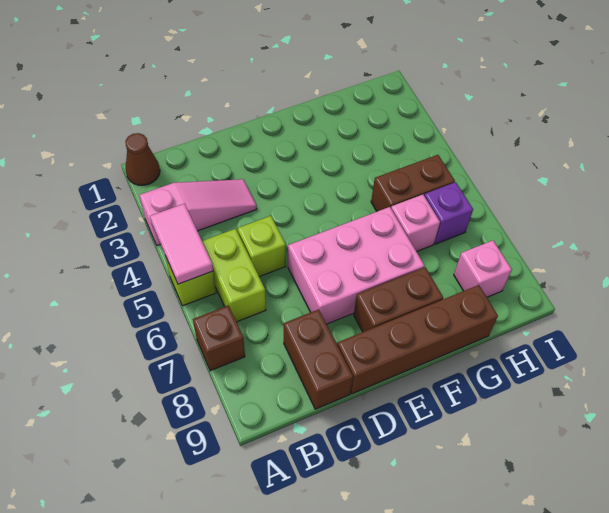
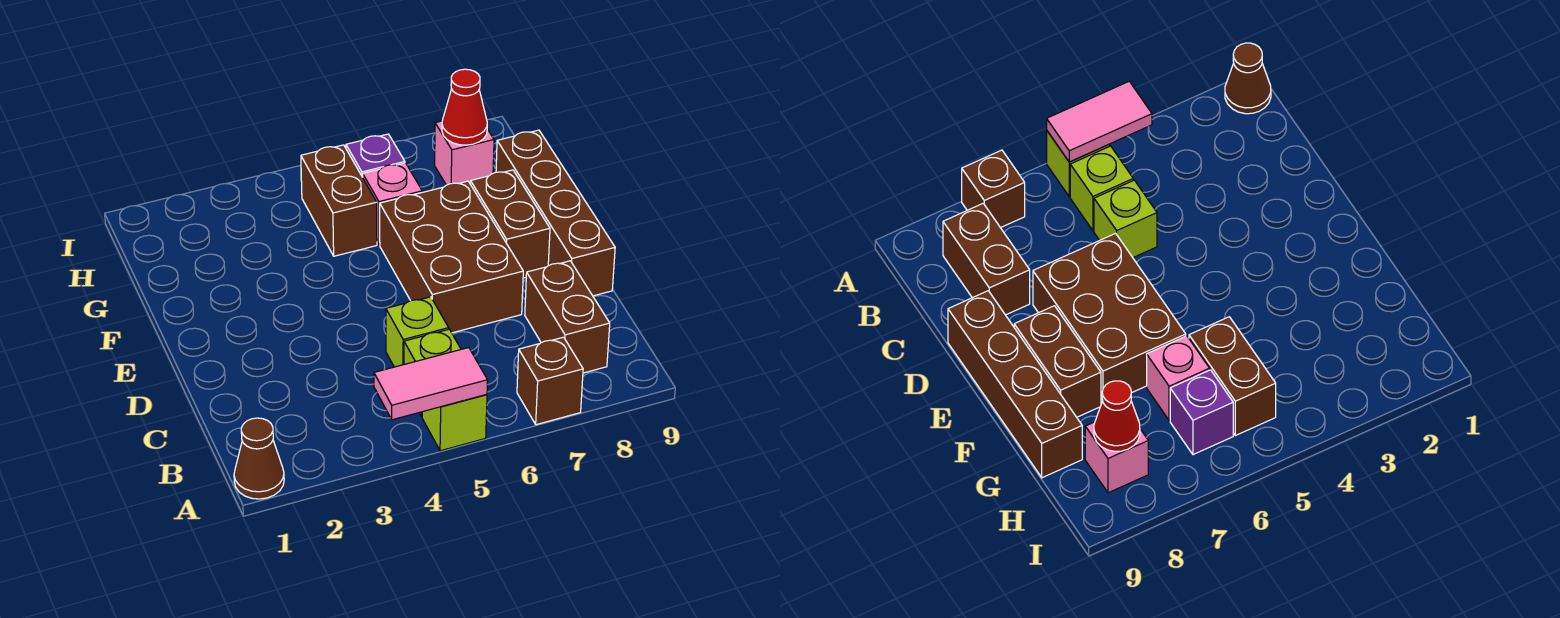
pink 1x3 slope [139,179,257,246] -> none
lime 1x2 brick [202,229,266,322] -> lime 1x1 brick [404,329,461,417]
brown 1x2 brick [284,309,353,409] -> brown 1x2 brick turned to [525,261,610,373]
pink 2x3 brick [288,207,424,324] -> brown 2x3 brick [380,181,523,333]
none -> red 1x1 cone [442,69,487,145]

